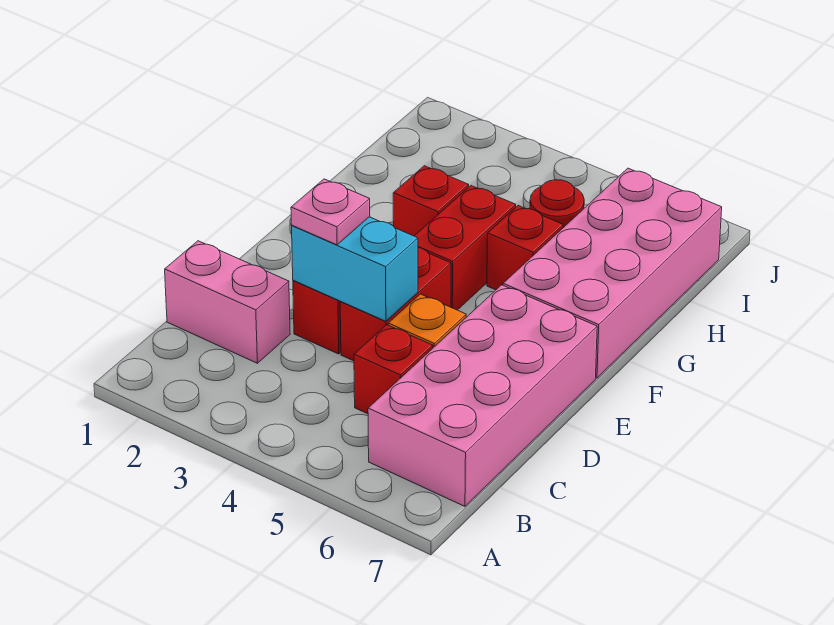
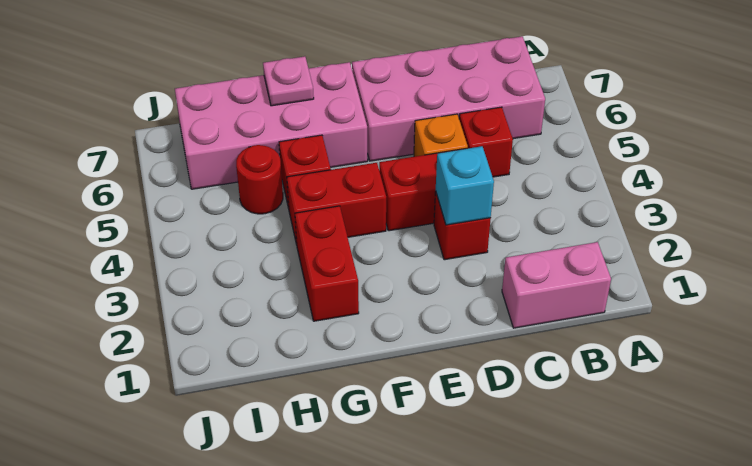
pink 1x2 brick [165,241,290,363] -> pink 1x2 brick turned to [502,242,611,328]
cyan 1x2 brick [292,217,418,321] -> cyan 1x1 brick [436,146,494,225]
pink 1x1 plate [291,179,370,245] -> pink 1x1 plate moved to [263,56,314,106]
red 1x1 brick [393,166,469,236] -> red 1x2 brick [295,206,359,321]

